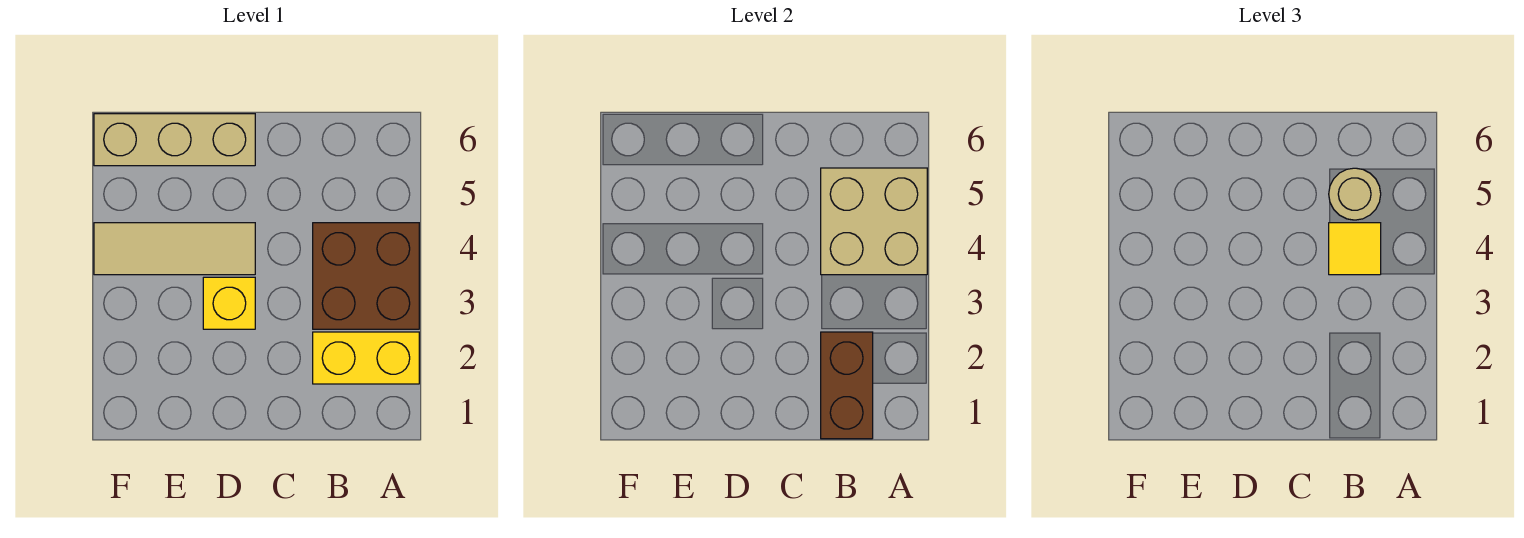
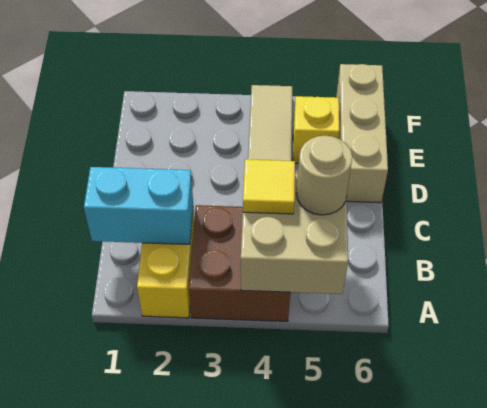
brown 1x2 brick [821,332,873,439] -> cyan 1x2 brick [84,167,193,244]
yellow 1x1 brick [203,277,255,329] -> yellow 1x1 brick moved to [293,96,339,163]

